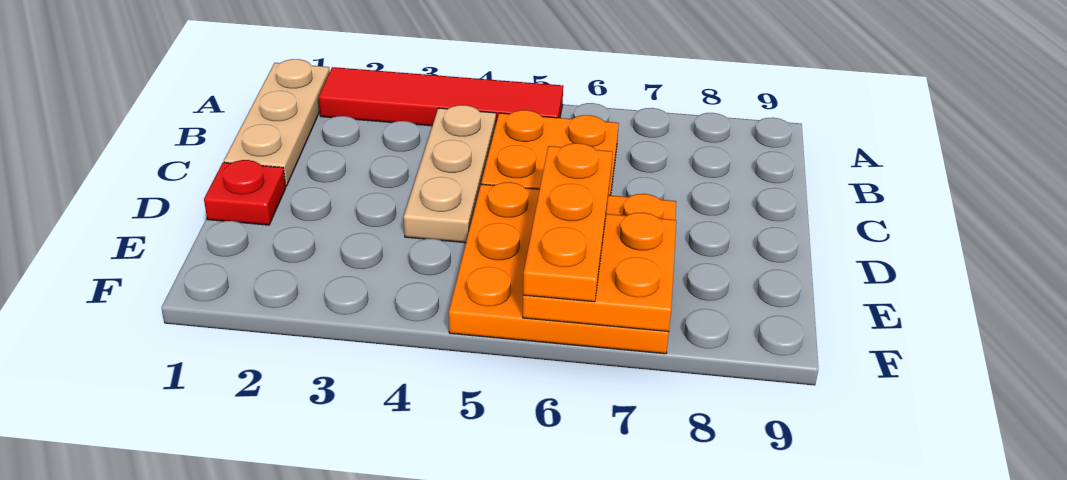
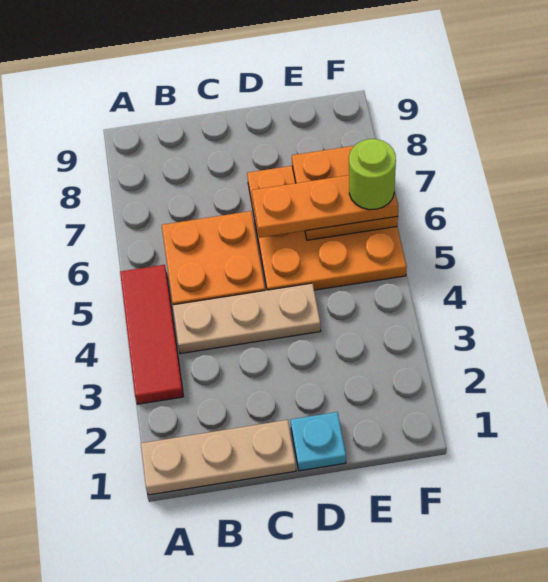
red 1x4 tile [319,67,563,126] -> red 1x3 tile [120,265,183,404]
red 1x1 plate [204,160,286,225] -> cyan 1x1 plate [290,412,346,471]
none -> lime 1x1 round brick [349,139,396,210]

